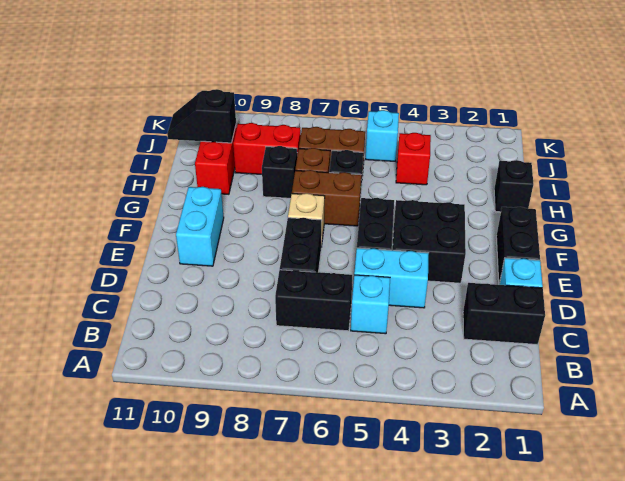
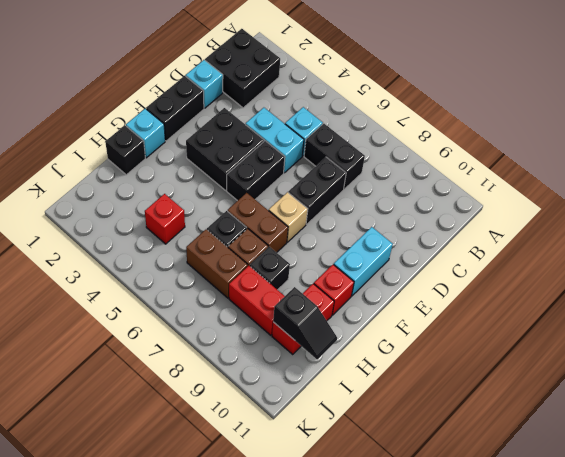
black 1x2 brick [463,283,545,345] -> black 2x2 brick [205,29,280,108]
none -> red 1x1 brick [314,265,354,315]
cyan 1x1 brick [366,110,399,161] -> cyan 1x1 brick moved to [126,109,165,158]

